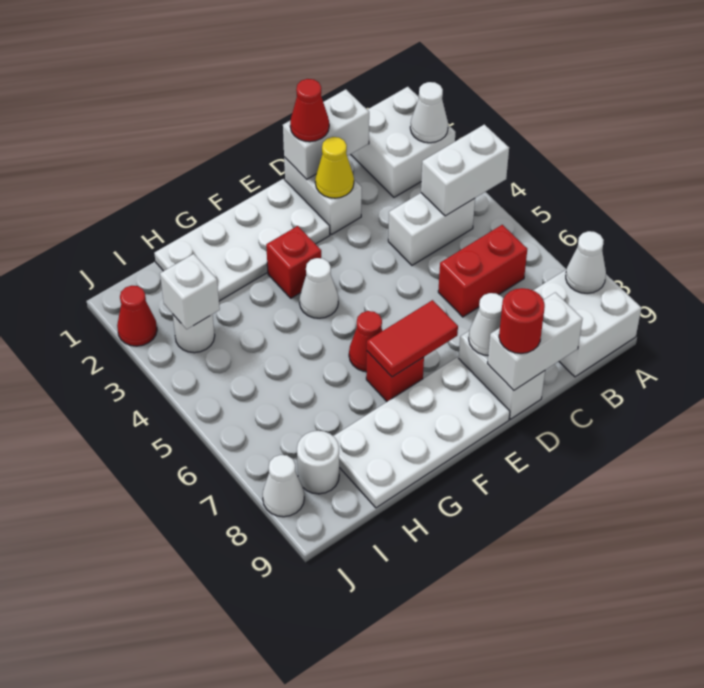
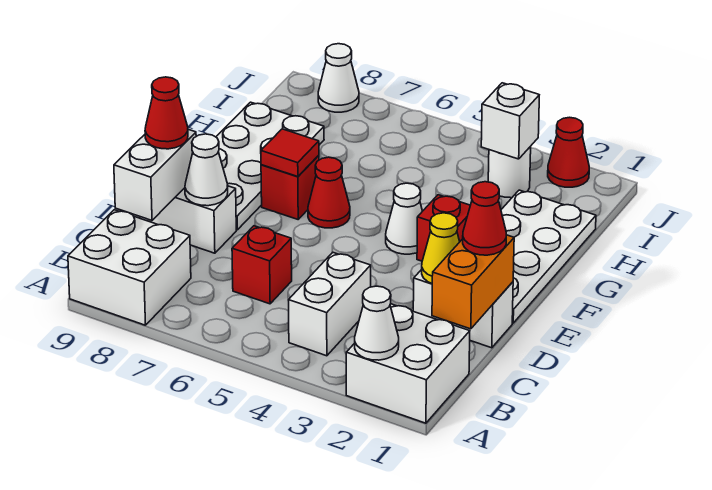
white 1x2 brick [421,124,509,216] -> none
white 1x1 cone [566,231,606,293] -> none
red 1x2 brick [438,225,527,317] -> red 1x1 brick [232,226,292,304]
white 1x2 brick [283,89,369,179] -> orange 1x2 brick [432,235,514,329]
red 1x1 round brick [499,288,545,354] -> red 1x1 cone [145,77,188,149]
red 1x2 tile [367,300,458,377] -> red 1x1 tile [261,129,319,177]
white 1x1 round brick [297,431,339,494] -> none

